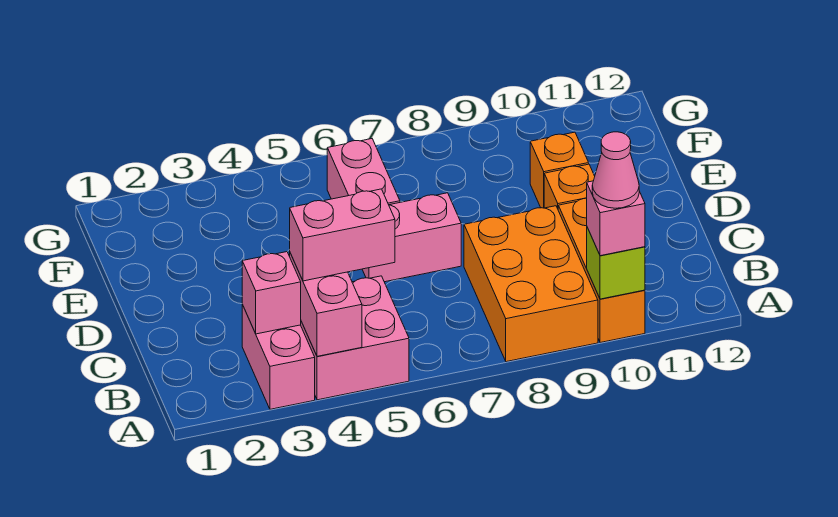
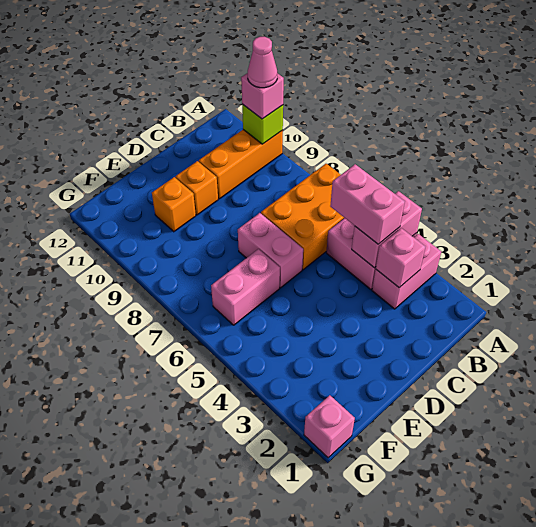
orange 2x3 brick [464,206,598,362] -> orange 2x3 brick moved to [261,164,344,270]
none -> pink 1x1 brick [304,395,355,458]

